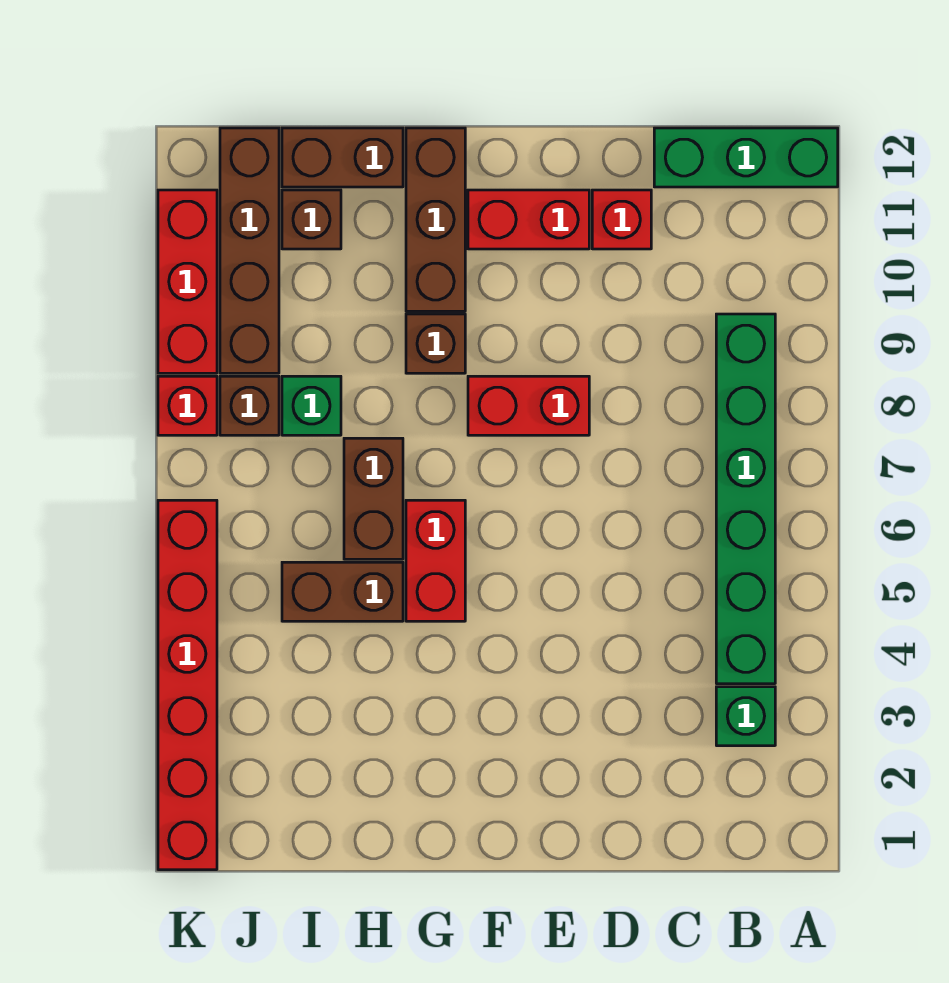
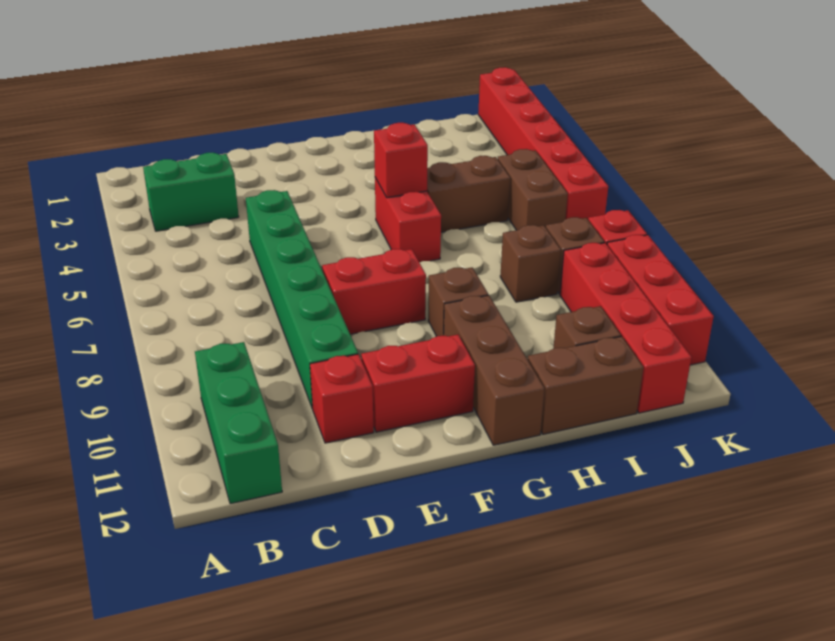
green 1x3 brick [654,128,838,187] -> green 1x3 brick turned to [195,342,282,504]
green 1x1 brick [716,687,775,746] -> green 1x2 brick [143,153,239,231]
green 1x6 brick [716,314,775,684] -> green 1x6 brick moved to [246,190,358,409]
none -> red 1x1 brick [374,123,428,198]
brown 1x2 brick [344,438,403,559] -> brown 1x2 brick moved to [498,149,568,230]
green 1x1 brick [282,376,341,435] -> brown 1x1 brick [500,225,561,302]
brown 1x4 brick [220,128,279,373] -> red 1x4 brick [560,243,691,413]

